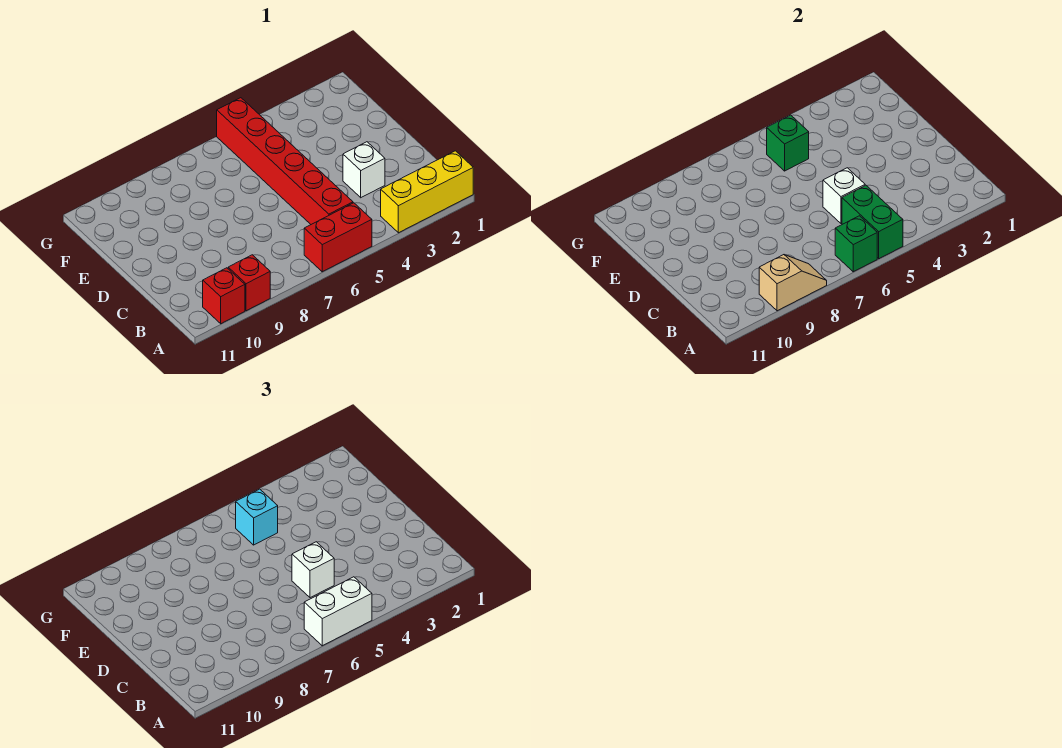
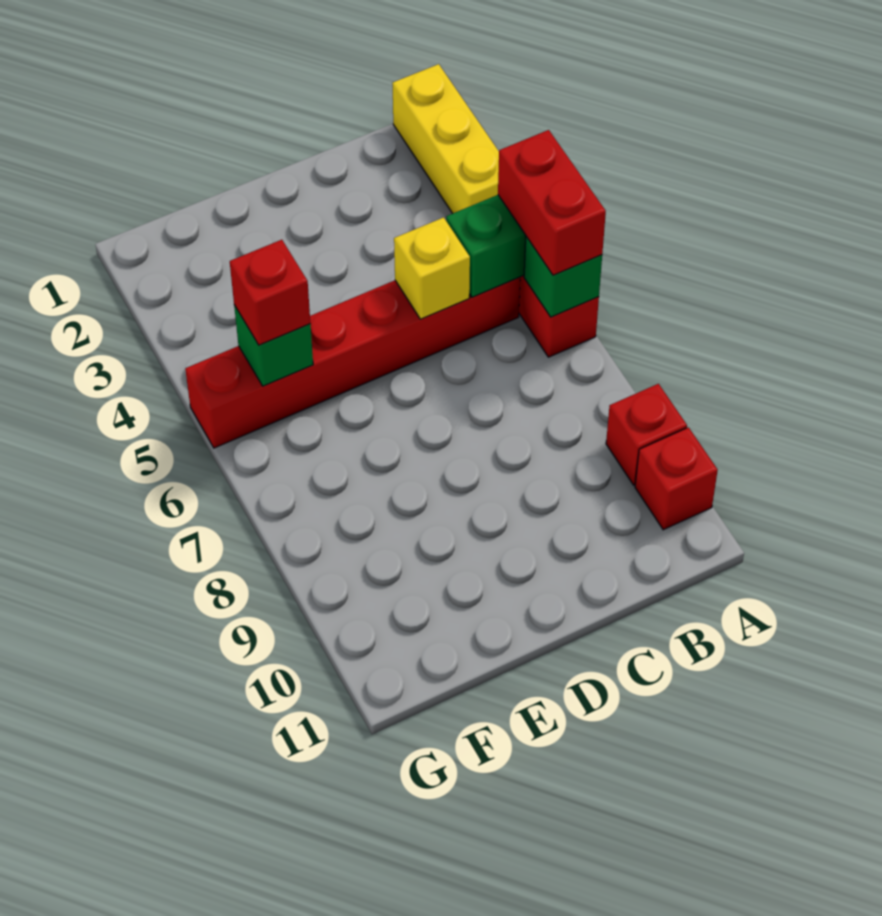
white 1x2 brick [304,577,372,646] -> red 1x2 brick [498,130,606,275]
tan 1x2 slope [759,255,827,311] -> none
white 1x1 brick [343,142,385,198] -> none
white 1x1 brick [823,168,865,224] -> yellow 1x1 brick [394,217,470,319]
white 1x1 brick [292,542,334,598] -> none
cyan 1x1 brick [236,489,278,545] -> red 1x1 brick [230,240,310,345]

